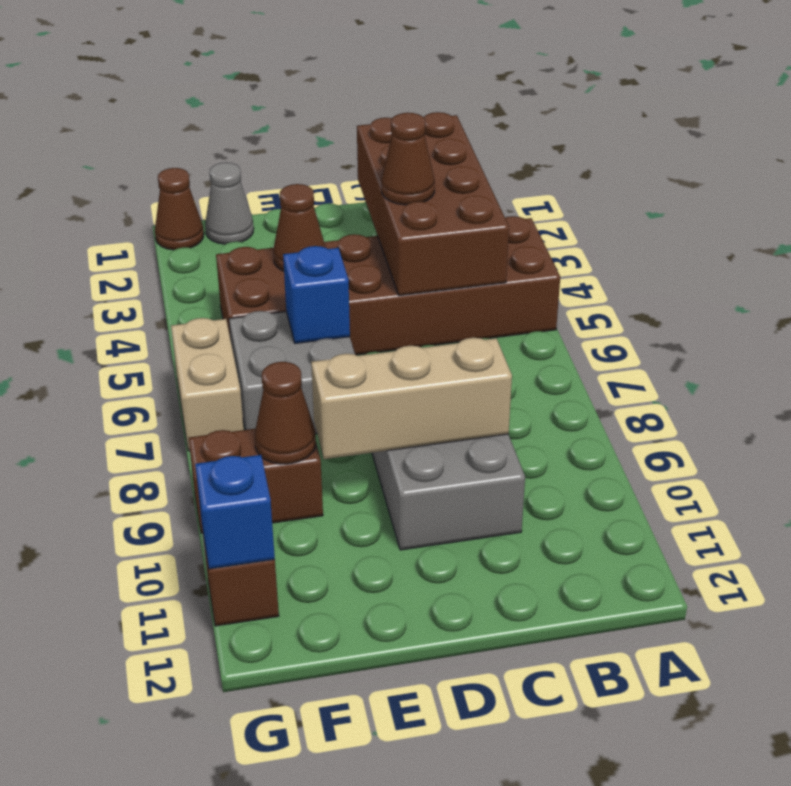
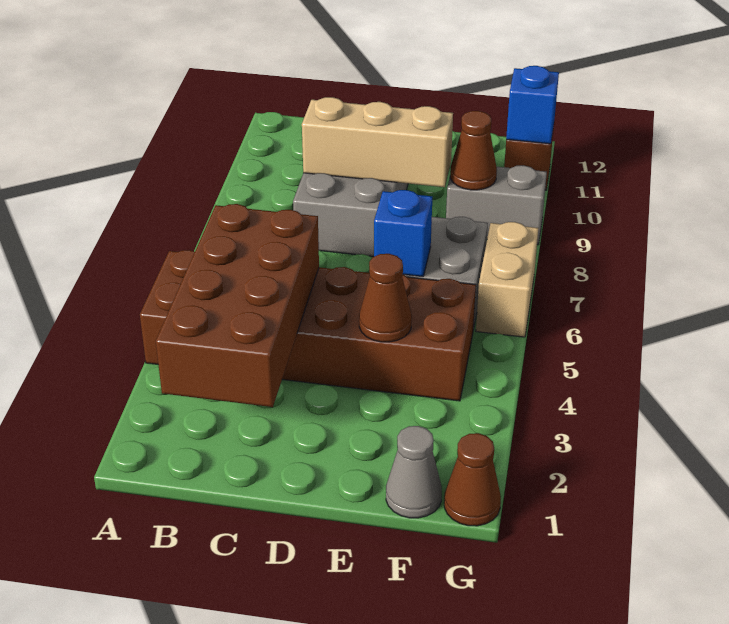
brown 1x1 cone [381,113,435,205] -> none
brown 1x2 brick [189,429,323,533] -> grey 1x2 brick [446,165,547,245]

